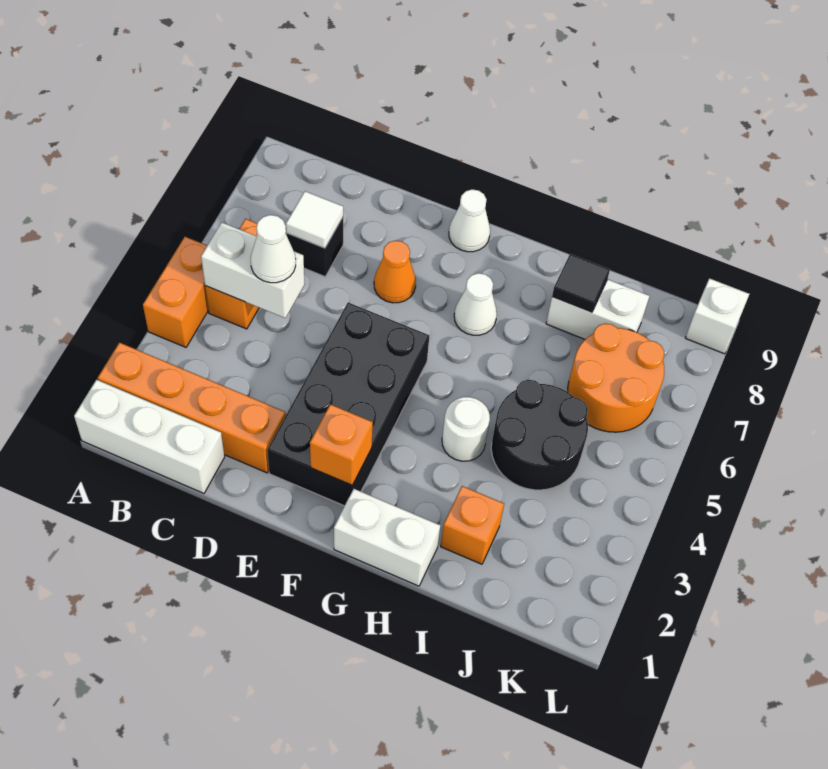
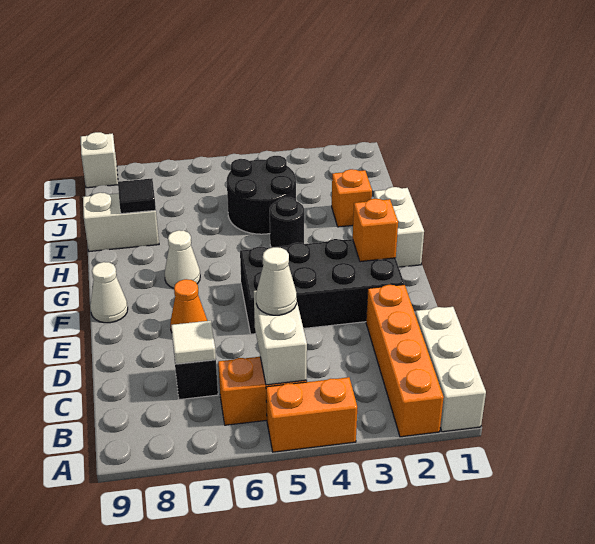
white 1x1 round brick [442,397,490,461] -> black 1x1 round brick [270,197,304,247]
white 1x2 brick [546,279,649,339] -> white 1x2 brick turned to [83,193,159,252]
orange 2x2 round brick [568,323,664,432] -> none

